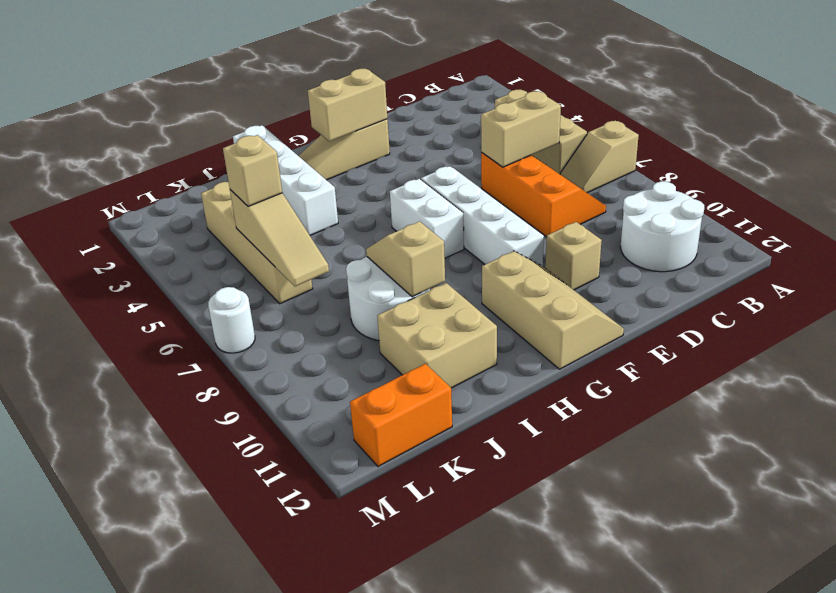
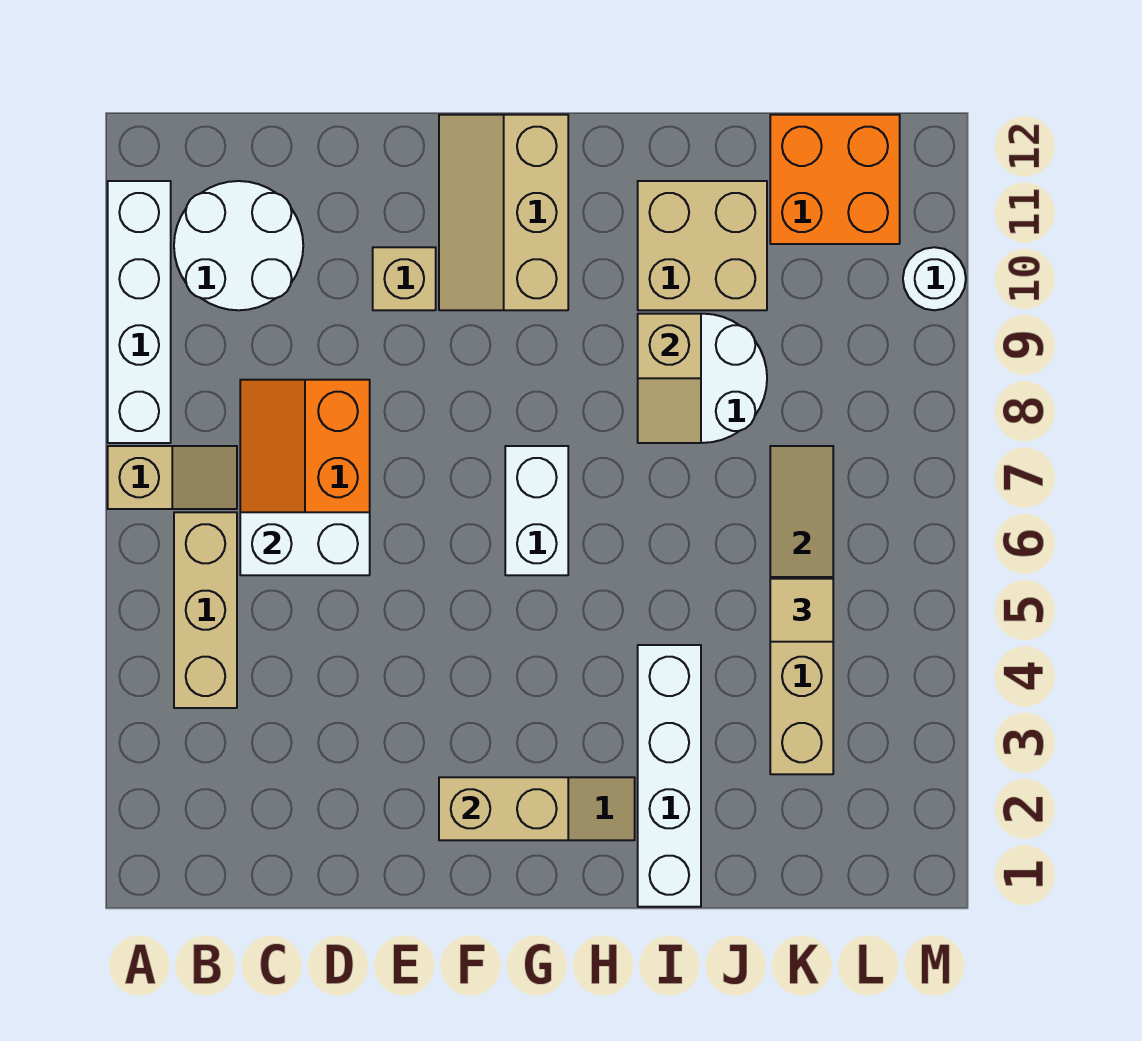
tan 1x2 brick [481,91,561,167] -> white 1x2 brick [240,512,370,575]
white 1x4 brick [421,166,544,266] -> white 1x4 brick moved to [108,181,171,443]
tan 1x1 brick [223,135,282,206] -> tan 1x1 tile [770,579,833,642]
orange 1x2 brick [350,364,452,466] -> orange 2x2 brick [770,115,900,244]
white 1x1 round brick [208,287,255,353] -> white 1x1 round brick moved to [903,247,966,310]

